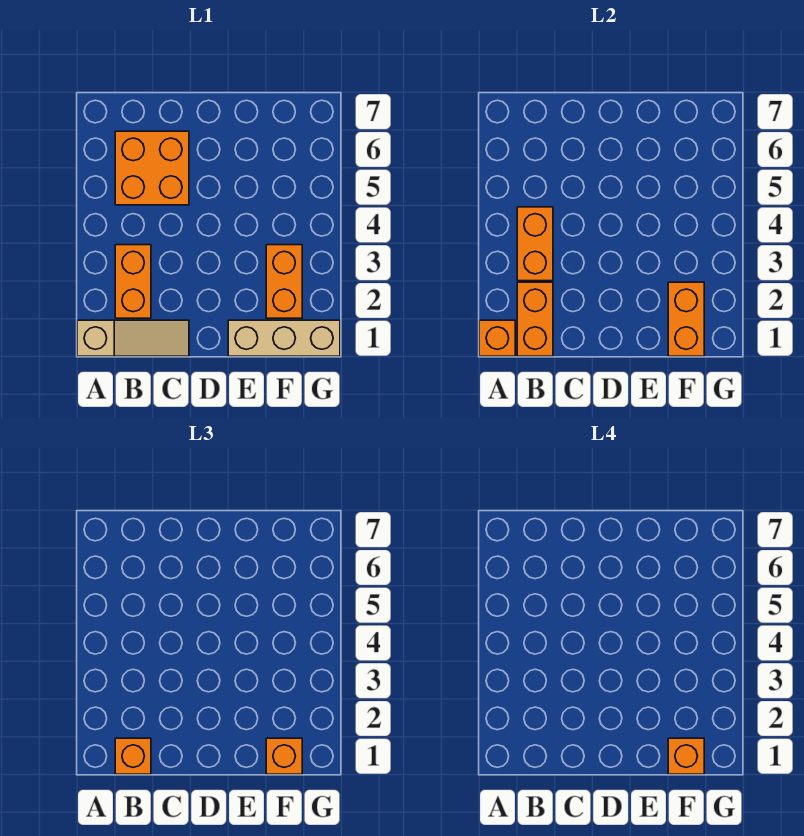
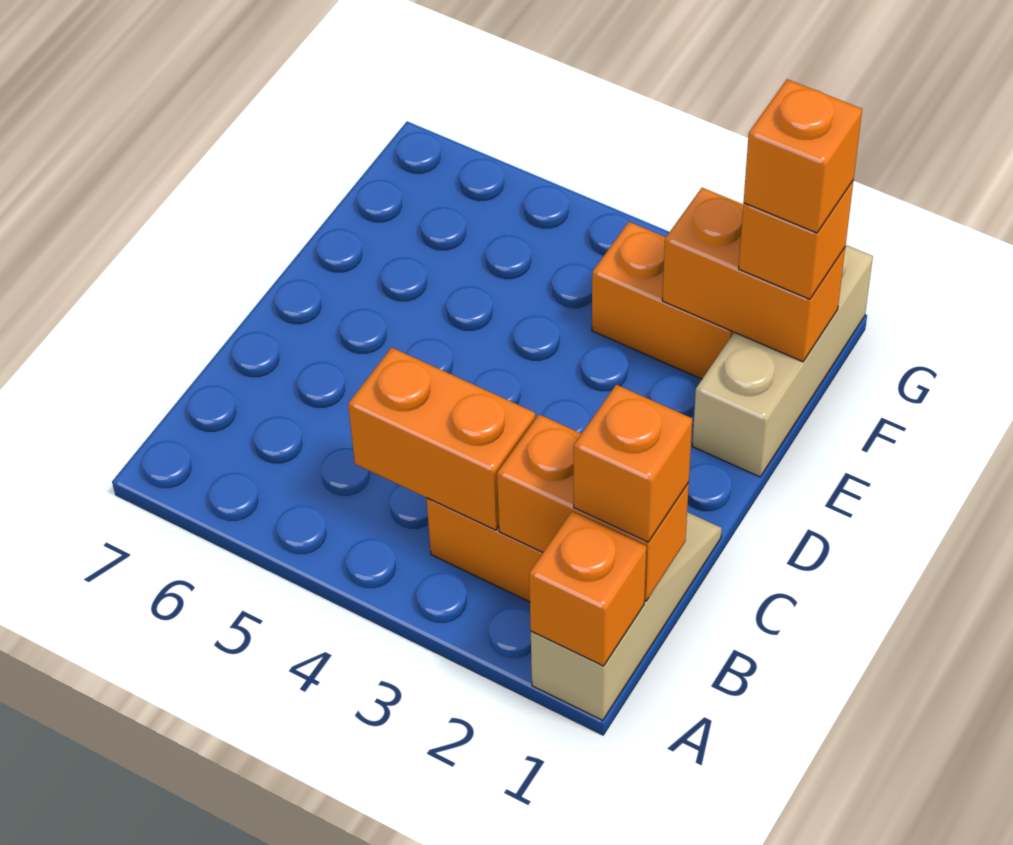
orange 2x2 brick [115,131,189,205] -> none

